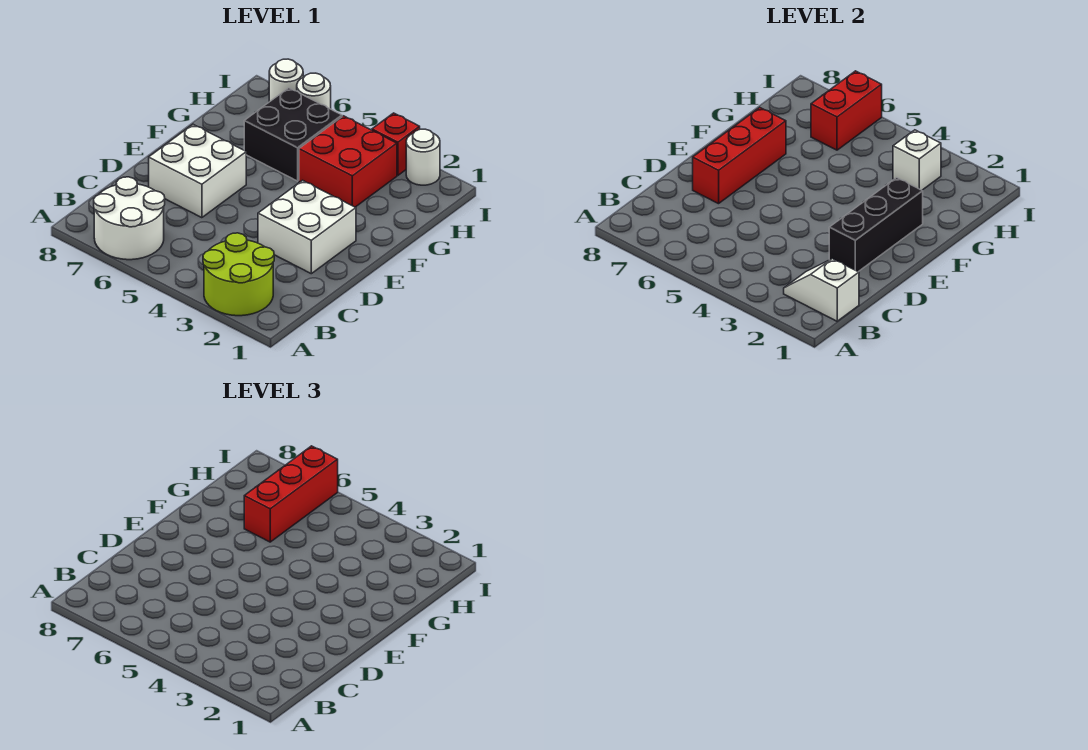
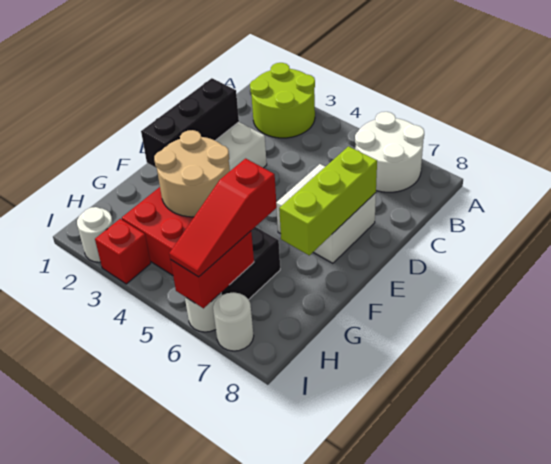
white 1x2 slope [784,259,859,321] -> none
red 1x3 brick [693,108,786,204] -> lime 1x3 brick [279,146,377,255]
none -> tan 2x2 round brick [154,130,230,217]
red 1x3 brick [244,446,338,542] -> red 1x3 slope [169,159,277,277]
white 1x1 brick [893,130,941,190] -> none

